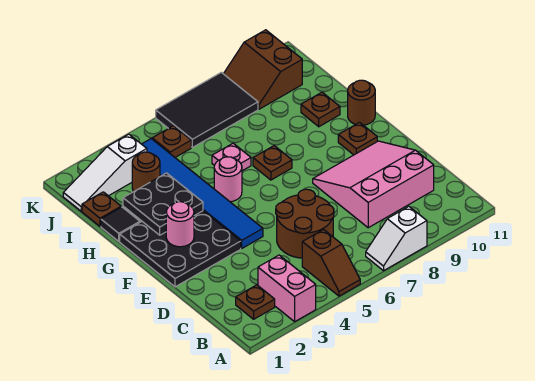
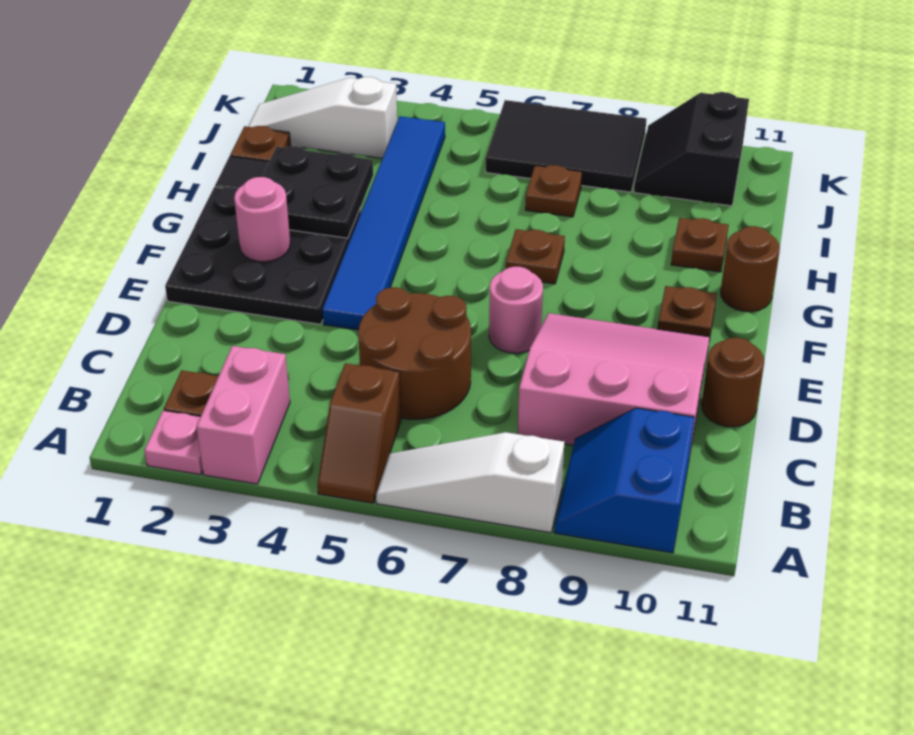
white 1x2 slope [366,207,427,271] -> white 1x3 slope [376,432,564,533]
none -> blue 2x2 slope [555,408,695,553]
pink 1x1 round brick [214,157,242,202] -> pink 1x1 round brick moved to [489,267,543,353]
pink 1x1 plate [212,143,251,171] -> pink 1x1 plate moved to [144,411,203,475]
brown 1x1 round brick [132,152,160,192] -> brown 1x1 round brick moved to [702,338,764,427]
brown 1x1 plate [152,126,191,157] -> brown 1x1 plate moved to [525,165,582,217]
brown 2x2 slope [224,30,302,109] -> black 2x2 slope [634,92,749,206]

